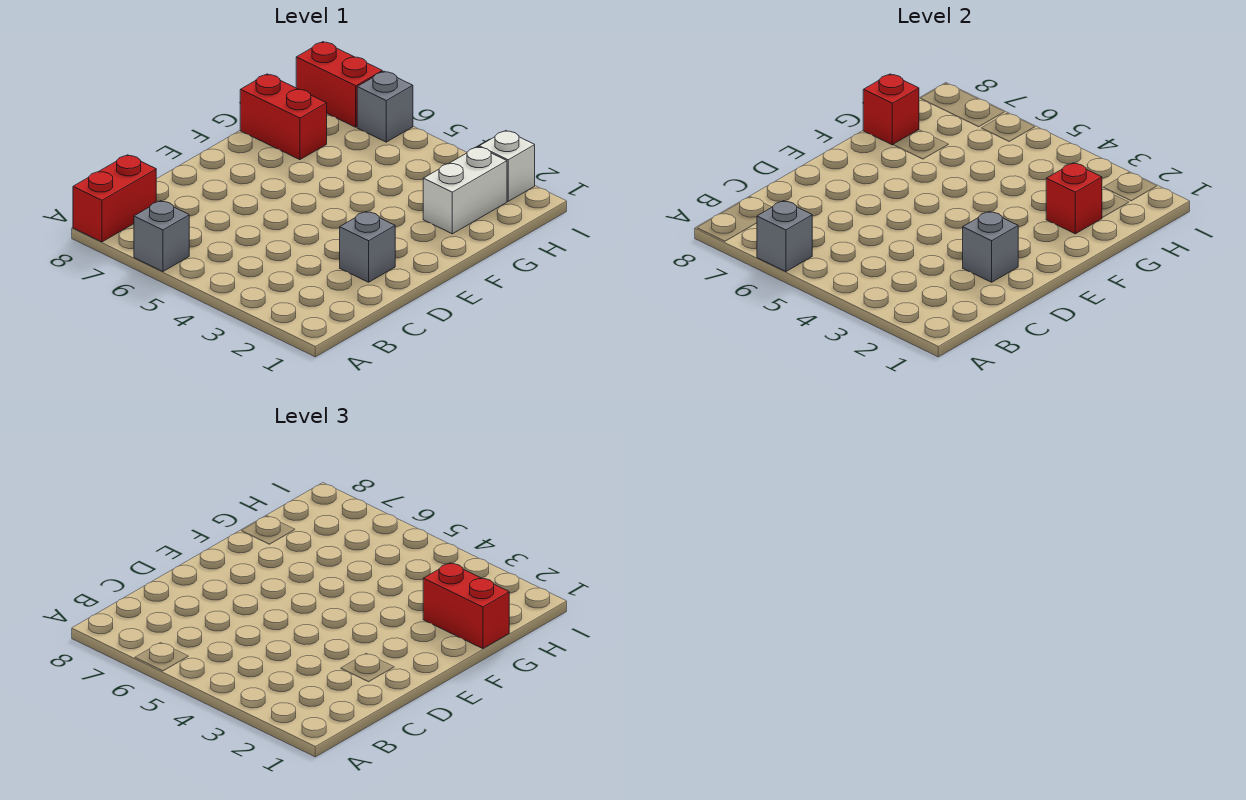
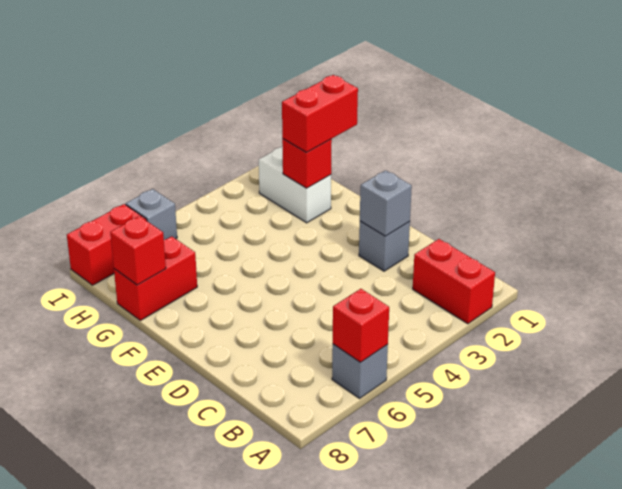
grey 1x1 brick [757,201,812,272] -> red 1x1 brick [333,289,389,362]
red 1x2 brick [73,155,156,242] -> red 1x2 brick moved to [413,239,495,324]
white 1x1 brick [479,131,535,201] -> none

